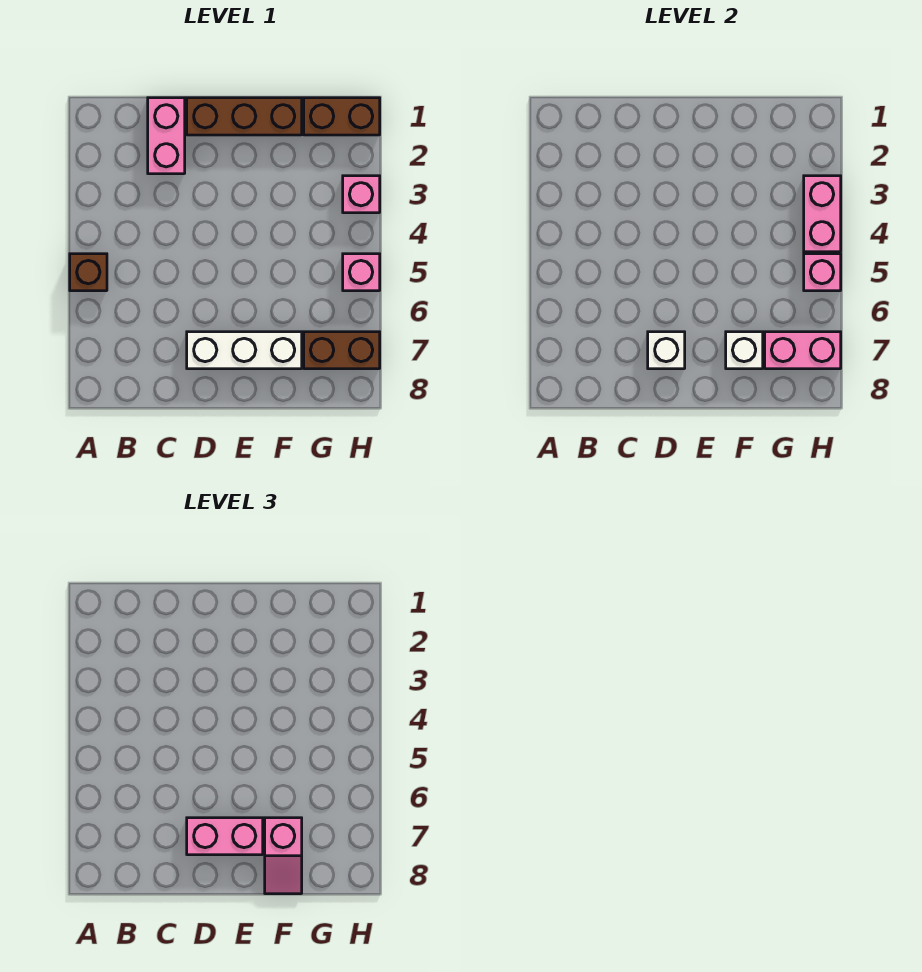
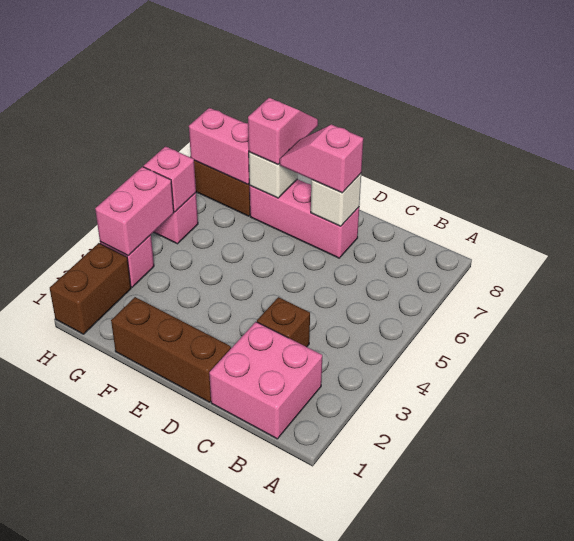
brown 1x1 brick [70,254,107,291] -> brown 1x1 brick moved to [257,297,310,347]
pink 1x2 brick [148,98,185,174] -> pink 2x2 brick [209,322,322,439]
white 1x3 brick [187,332,302,369] -> pink 1x3 brick [250,179,359,258]
pink 1x2 brick [187,818,263,855] -> pink 1x2 slope [279,124,363,193]
brown 1x2 brick [304,98,380,135] -> brown 1x2 brick turned to [50,243,131,334]

